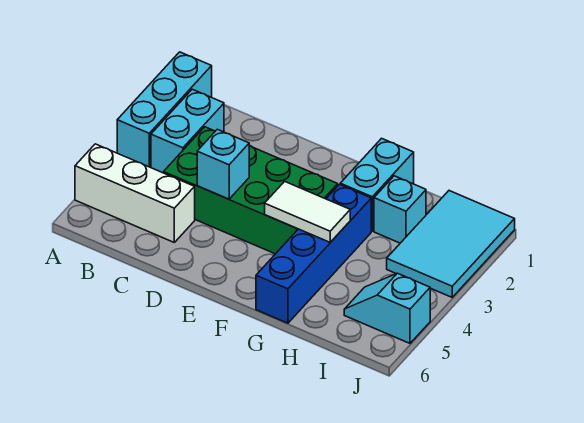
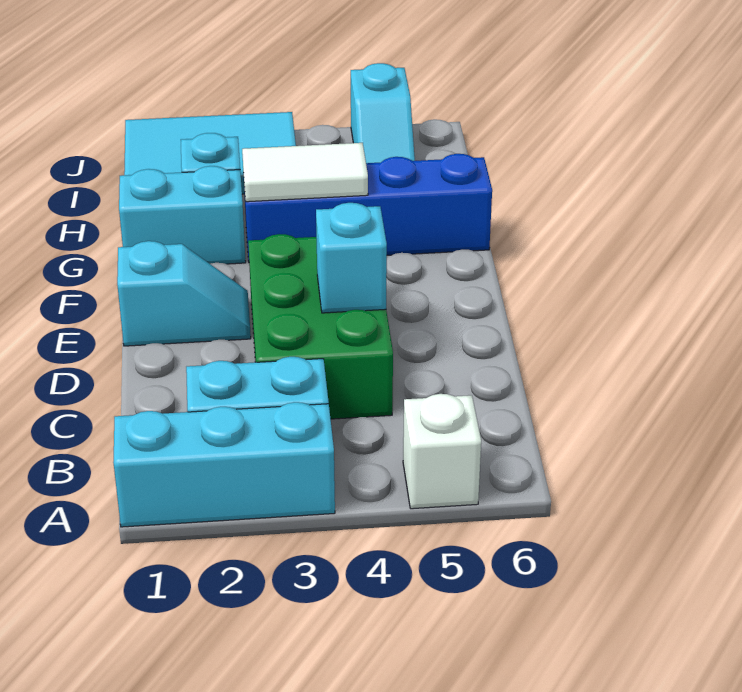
white 1x3 brick [75,144,195,242] -> white 1x1 brick [403,394,481,509]
green 2x4 brick [164,127,338,254] -> green 2x3 brick [248,234,393,419]
none -> cyan 1x2 slope [117,241,251,346]
white 1x2 tile [265,181,350,242] -> white 1x2 tile turned to [242,143,368,202]

